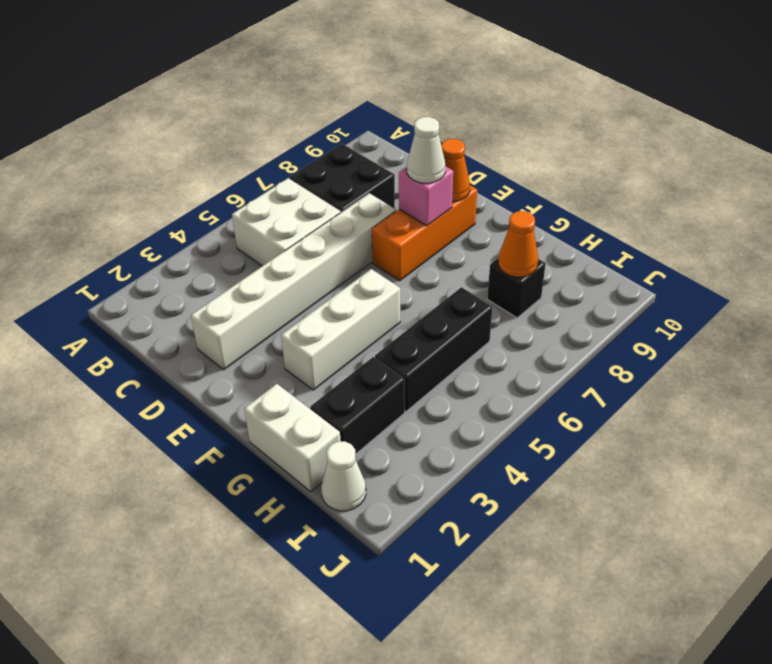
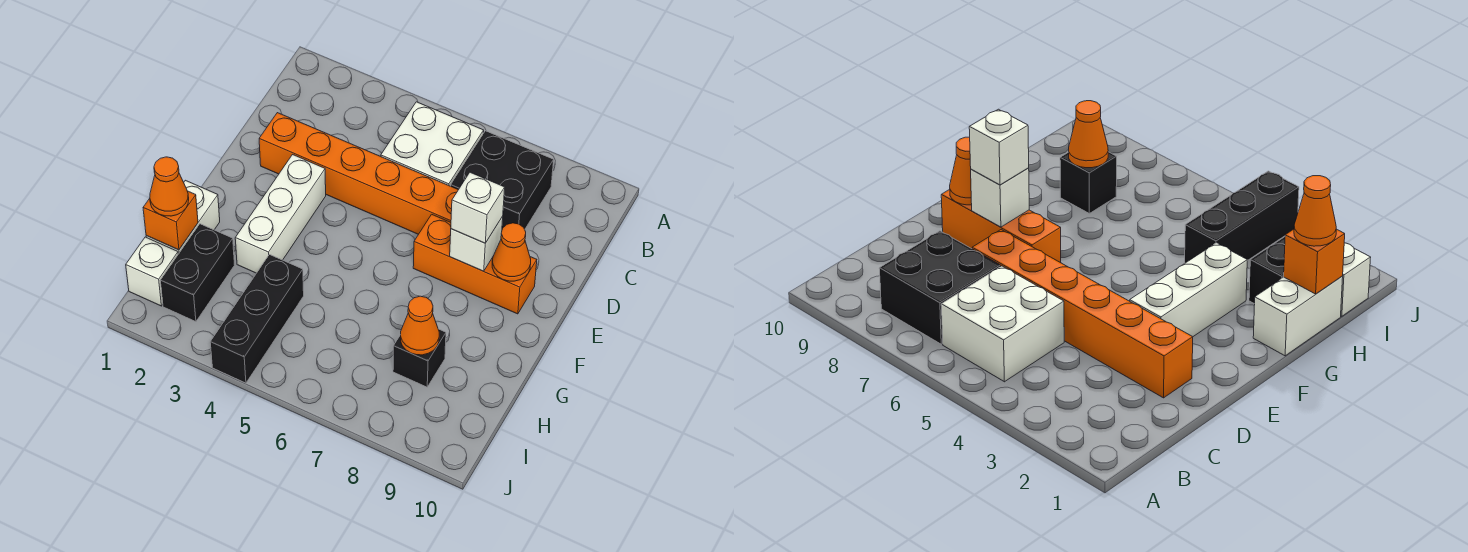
white 1x6 brick [191,193,396,370] -> orange 1x6 brick [259,113,458,234]
pink 1x1 brick [399,167,453,226] -> white 1x1 brick [450,217,503,271]
white 1x1 cone [407,117,446,183] -> white 1x1 brick [451,172,505,243]
white 1x3 brick [281,269,400,390] -> white 1x3 brick turned to [235,155,326,273]
none -> orange 1x1 brick [143,191,198,250]
none -> orange 1x1 cone [150,157,189,216]
black 1x2 brick [310,357,405,454] -> black 1x2 brick turned to [160,224,234,322]
black 1x3 brick [375,287,492,411] -> black 1x3 brick turned to [210,255,304,383]
white 1x1 cone [321,441,366,511] -> white 1x1 brick [126,237,178,306]

